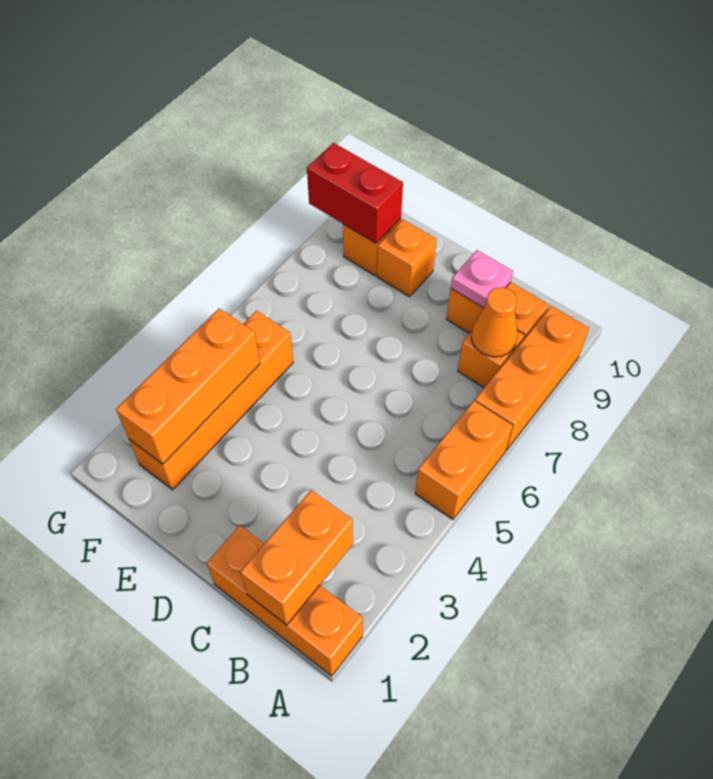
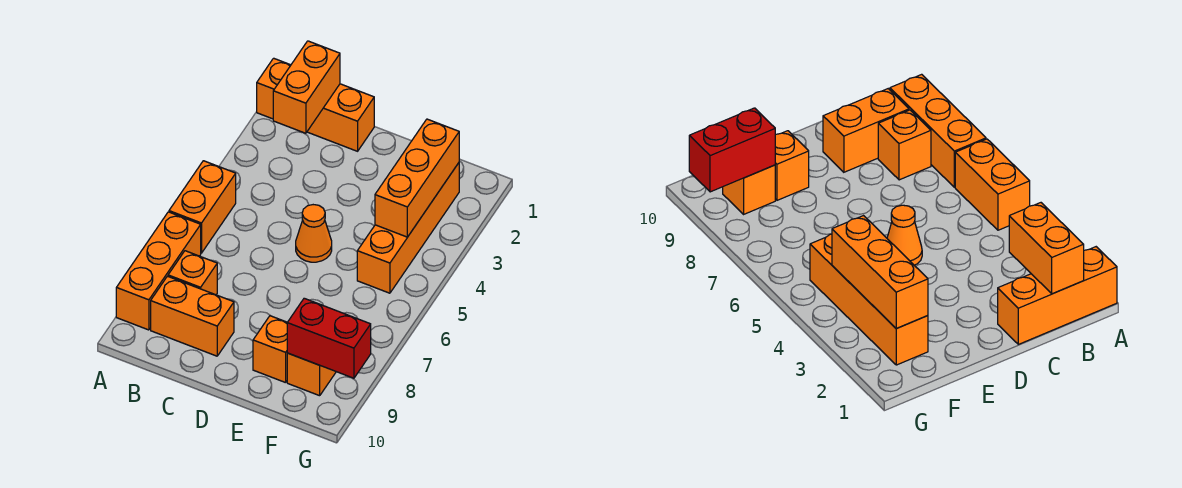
orange 1x1 cone [471,287,517,357] -> orange 1x1 cone moved to [296,205,332,262]
pink 1x1 plate [451,250,513,308] -> none

